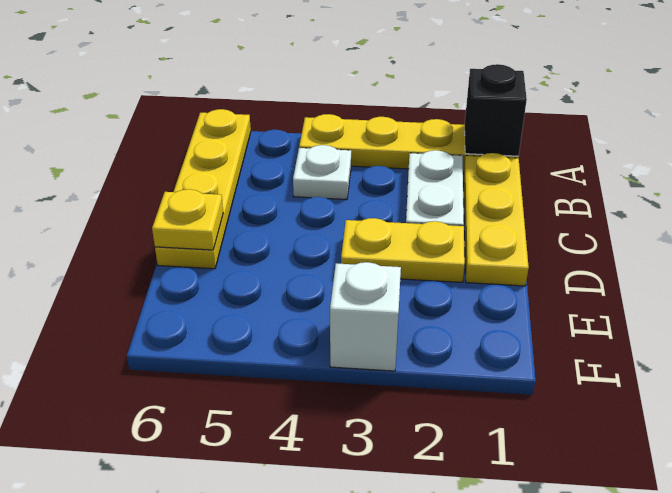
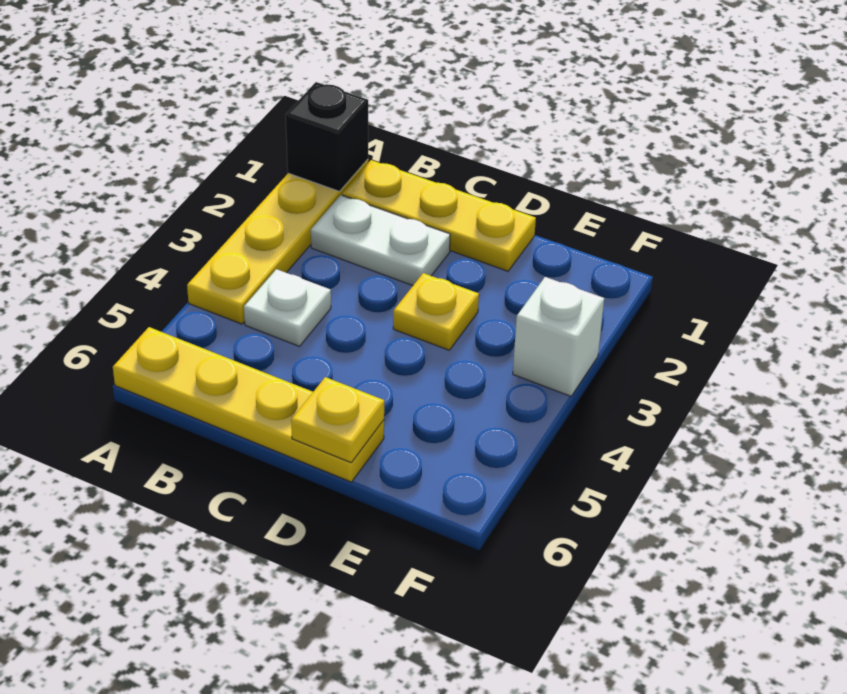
yellow 1x2 plate [341,218,465,282] -> yellow 1x1 plate [393,273,479,350]

